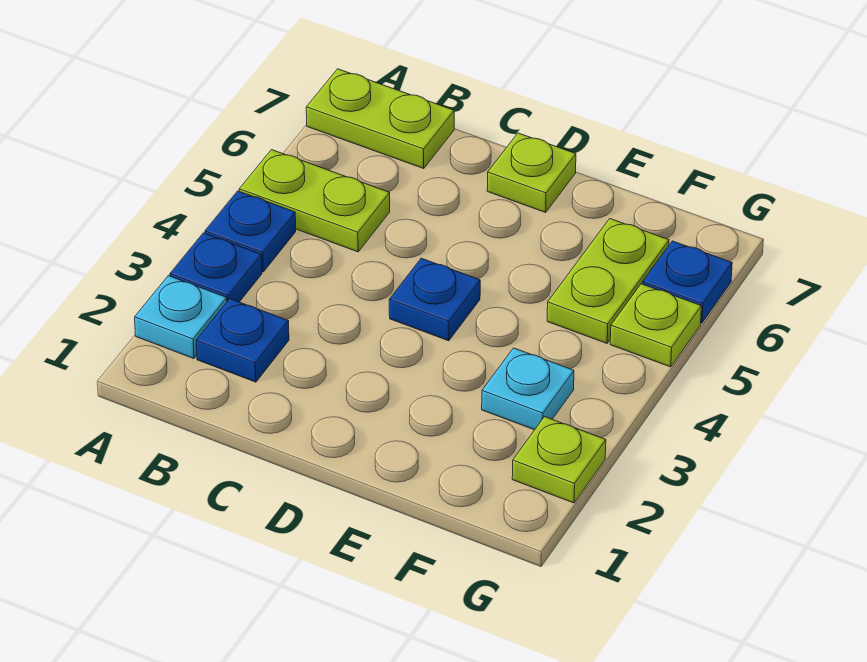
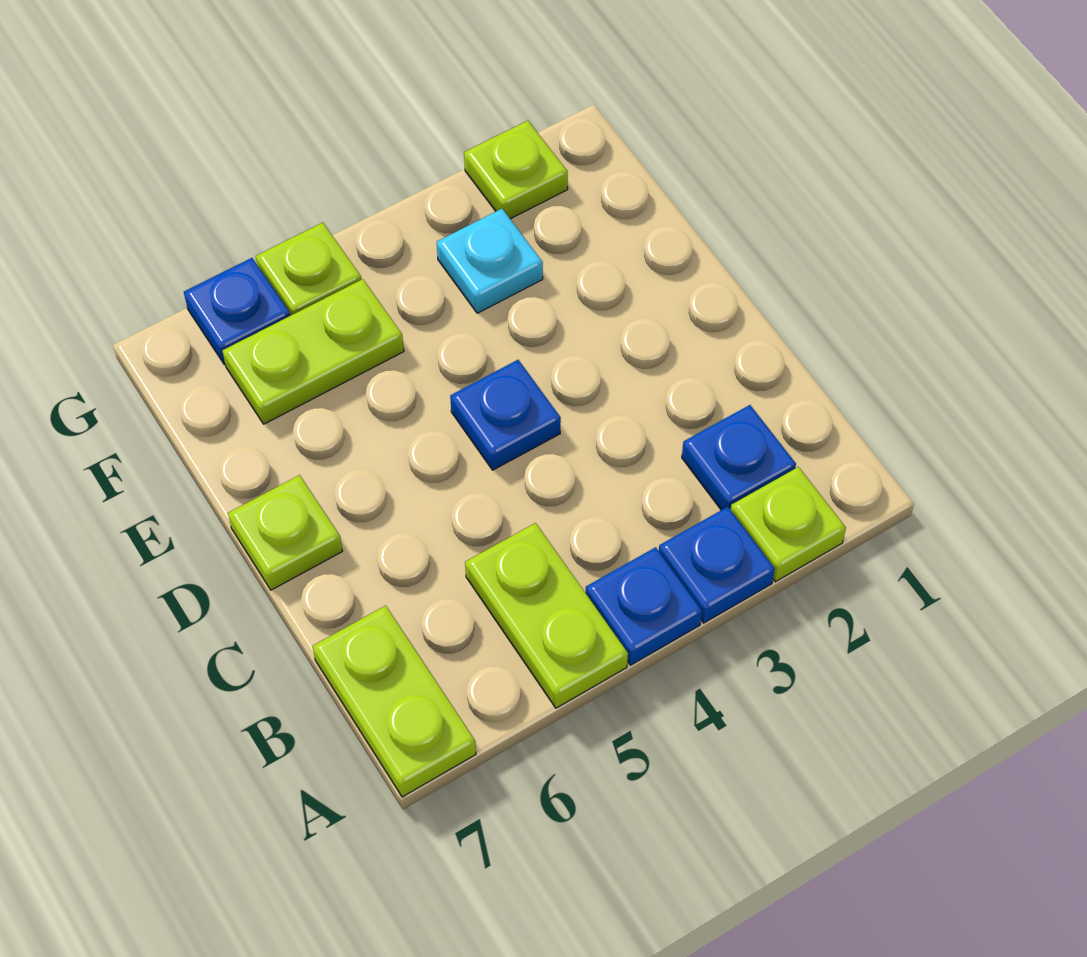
cyan 1x1 plate [135,276,227,359] -> lime 1x1 plate [731,467,846,582]

